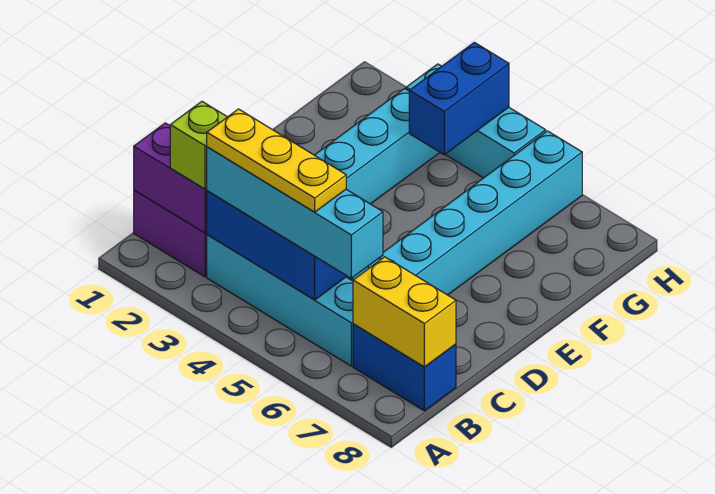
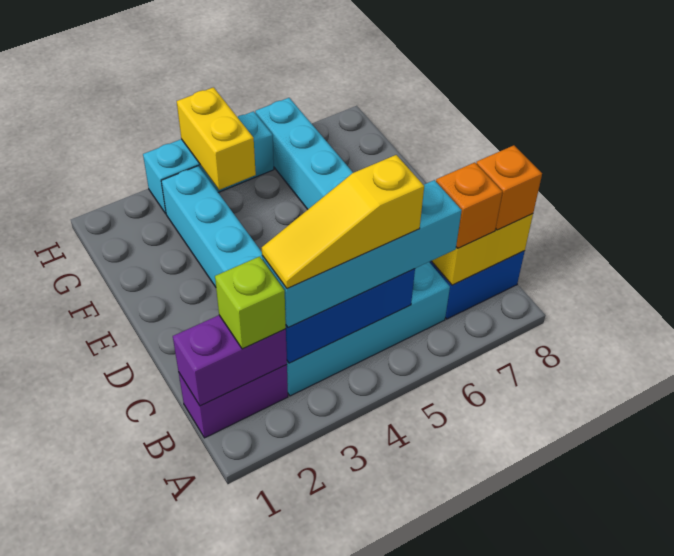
yellow 1x3 plate [207,109,346,212] -> yellow 1x3 slope [262,155,424,288]
none -> orange 1x1 brick [436,162,502,248]
none -> orange 1x1 brick [476,145,542,230]
blue 1x2 brick [409,42,509,155] -> yellow 1x2 brick [177,87,256,190]

